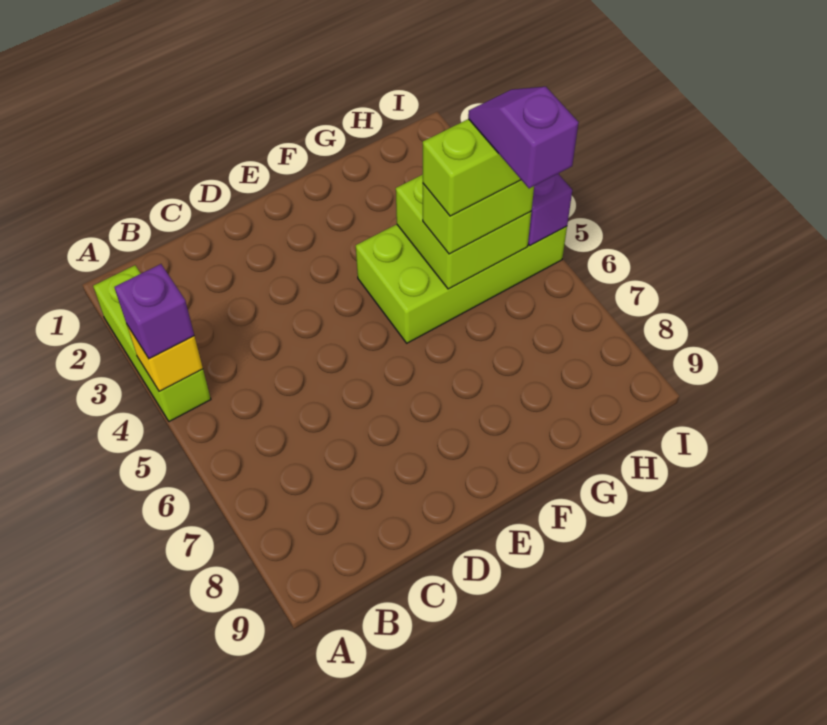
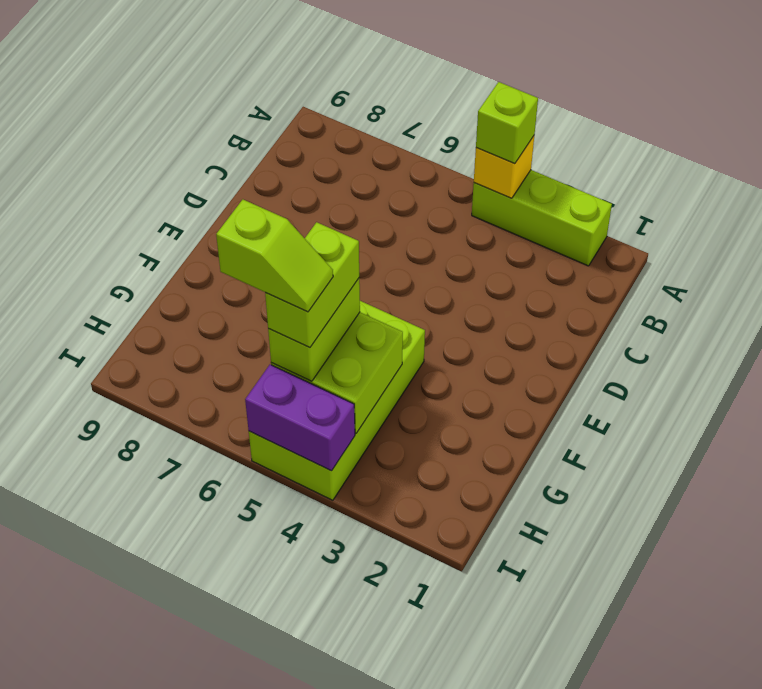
purple 1x1 brick [114,264,194,359] -> lime 1x1 brick [476,82,538,164]
purple 1x2 slope [468,87,579,188] -> lime 1x2 slope [216,200,333,312]

